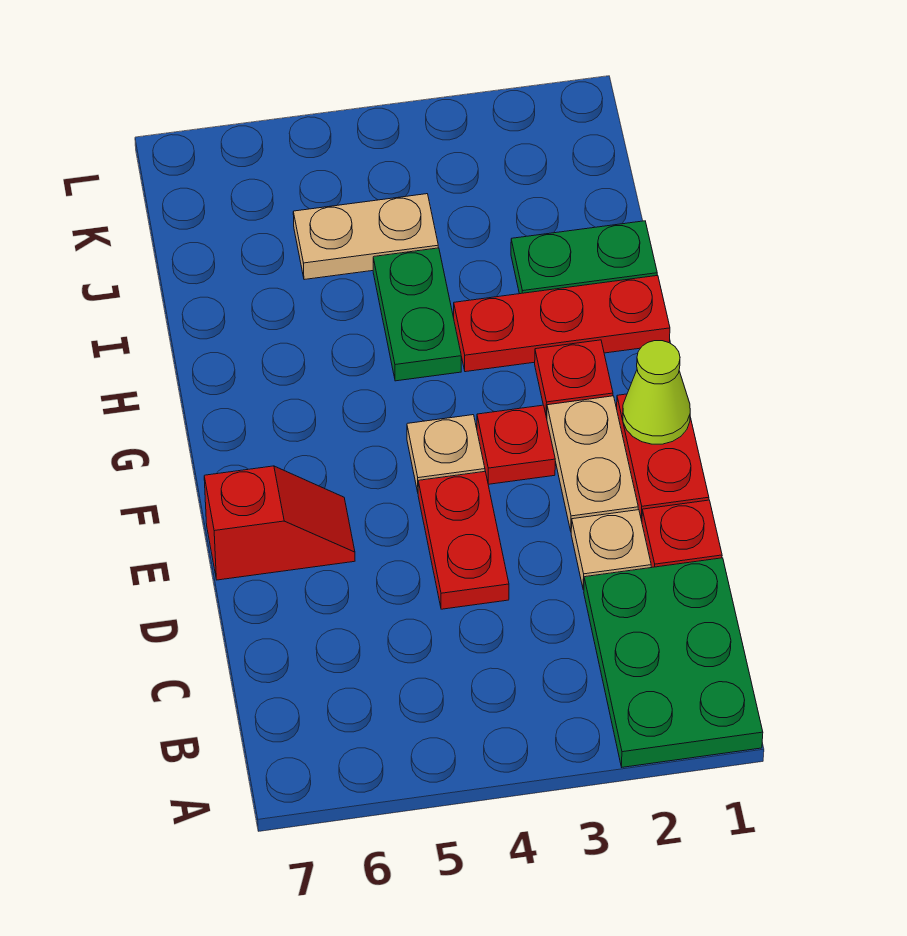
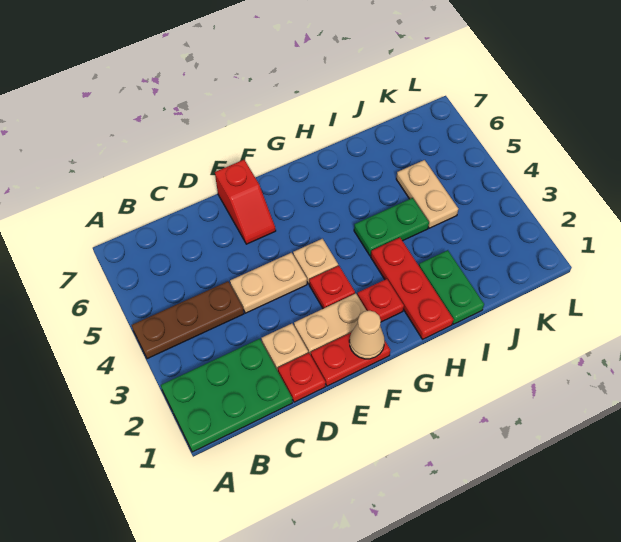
none -> brown 1x3 plate [132,281,244,359]
red 1x2 plate [418,471,509,609] -> tan 1x2 plate [230,253,307,313]
lime 1x1 cone [623,341,690,444] -> tan 1x1 cone [349,311,385,359]

